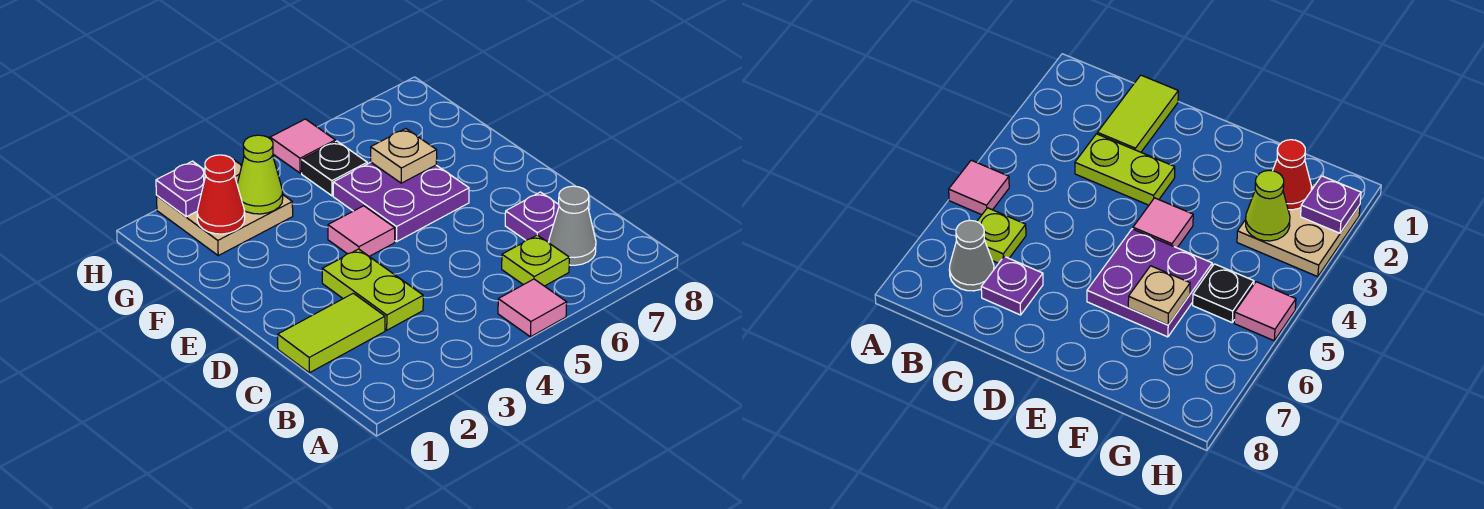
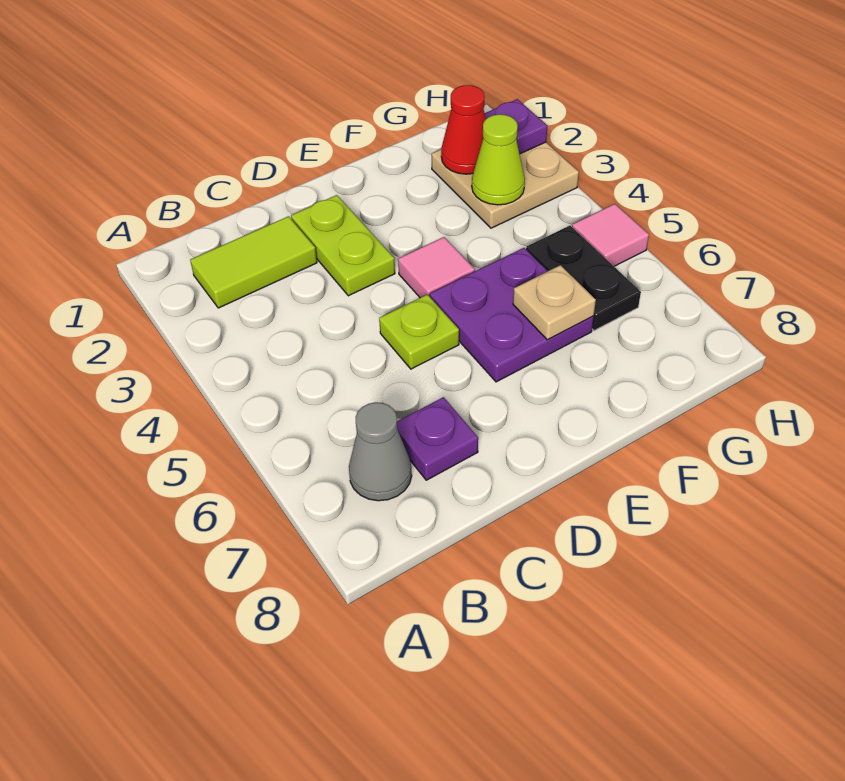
pink 1x1 tile [498,279,567,337] -> none
lime 1x1 plate [502,235,569,286] -> lime 1x1 plate moved to [379,295,459,369]
lime 1x2 tile [278,293,385,373] -> lime 1x2 tile turned to [190,216,317,308]
lime 1x2 plate [322,249,423,330] -> lime 1x2 plate turned to [291,195,395,296]
black 1x1 plate [302,141,367,196] -> black 1x2 plate [526,226,641,331]

